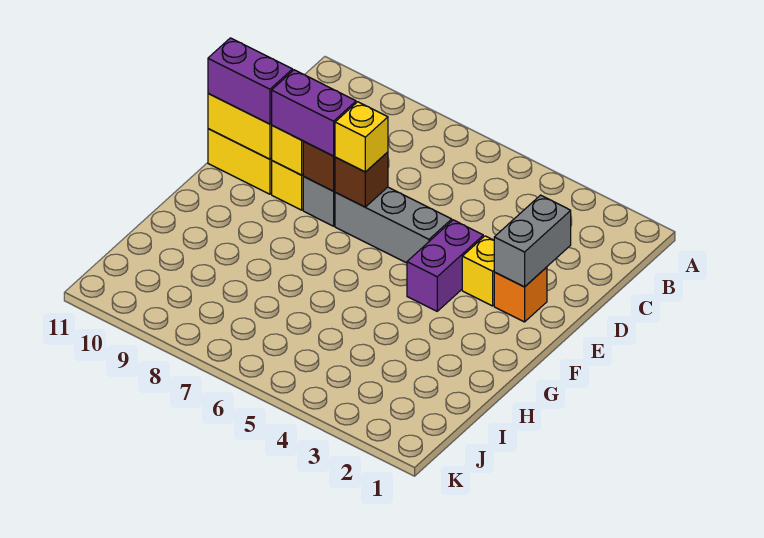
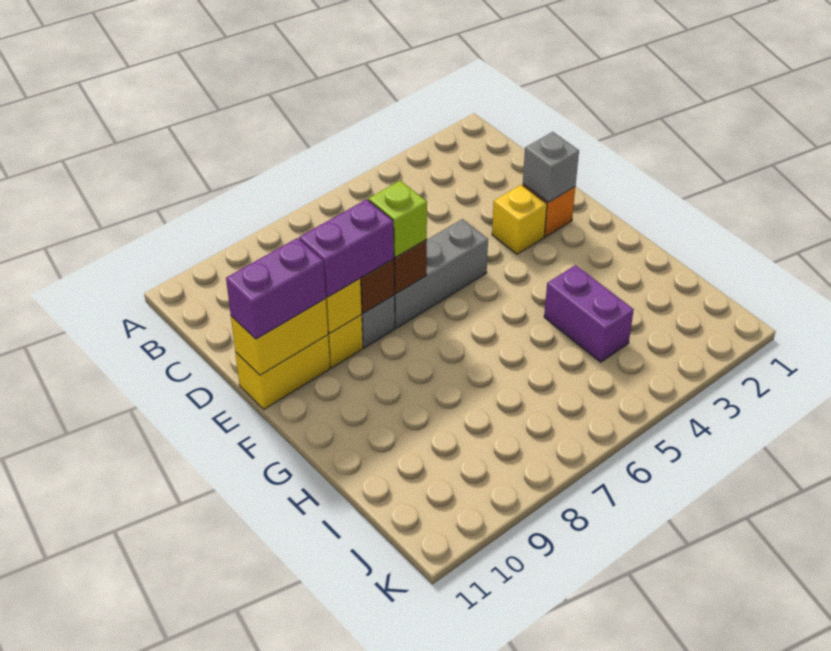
grey 1x2 brick [494,195,571,287] -> grey 1x1 brick [523,132,579,202]
purple 1x2 brick [407,220,483,311] -> purple 1x2 brick moved to [544,265,634,362]
yellow 1x1 brick [335,102,388,172] -> lime 1x1 brick [369,181,427,257]

